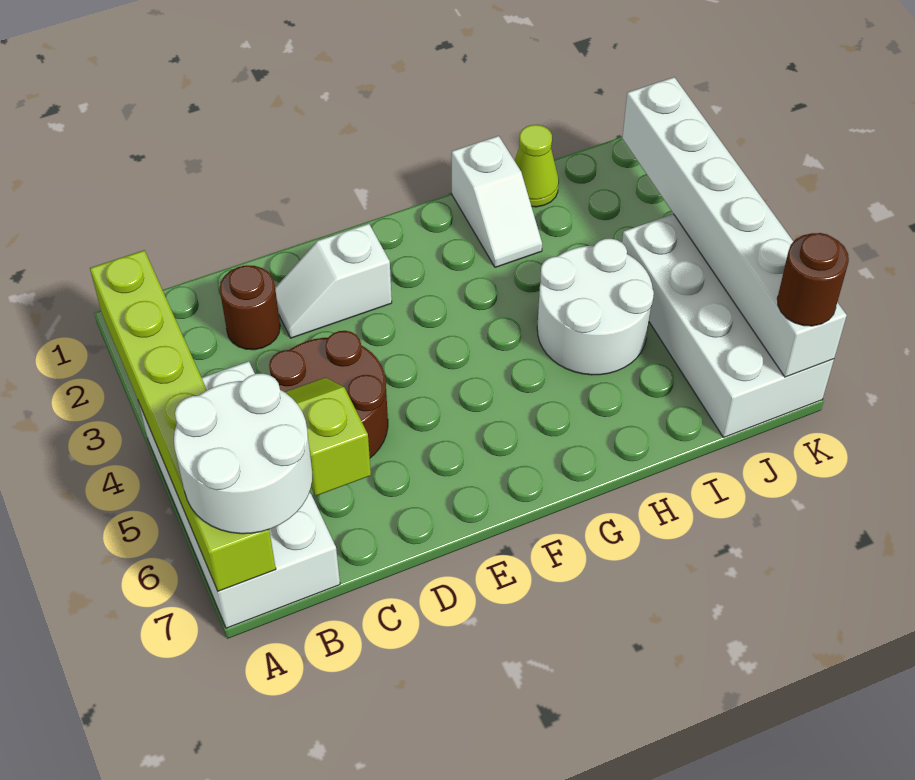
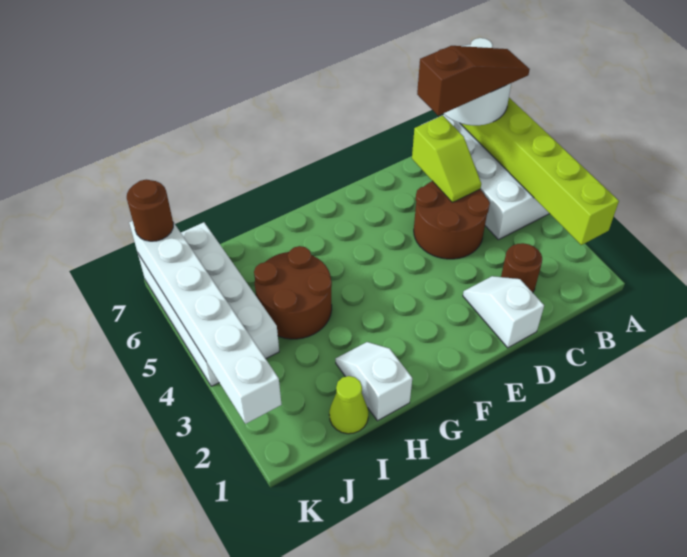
none -> brown 1x3 slope [417,46,530,116]
white 1x2 slope [275,224,392,338] -> white 1x2 slope turned to [463,276,544,348]
white 2x2 round brick [537,239,654,375] -> brown 2x2 round brick [254,246,332,339]

